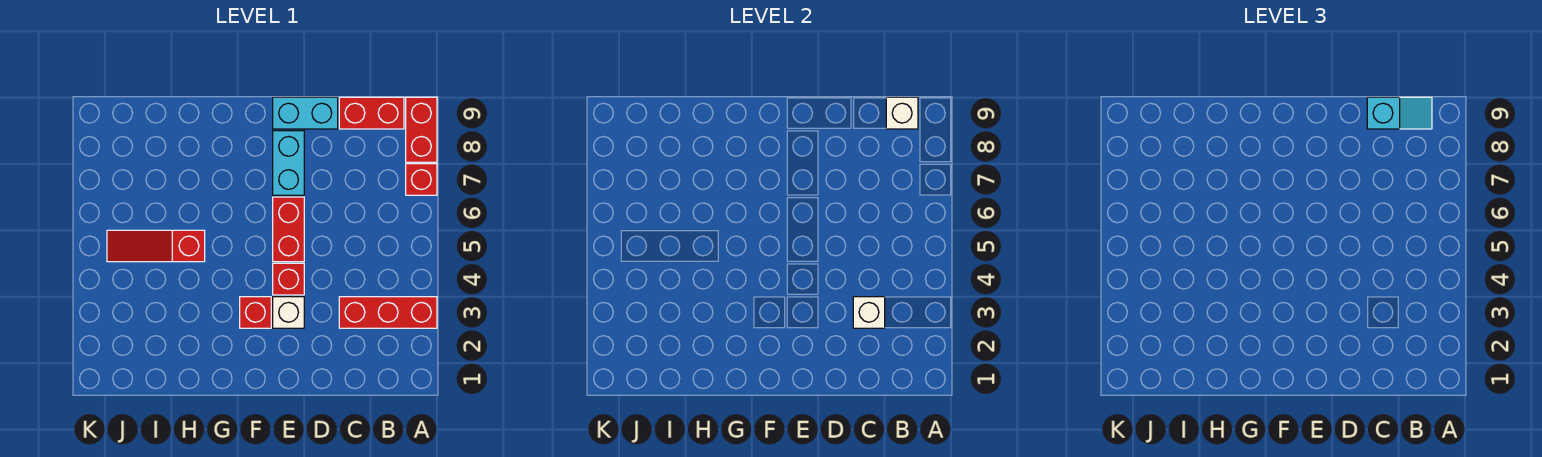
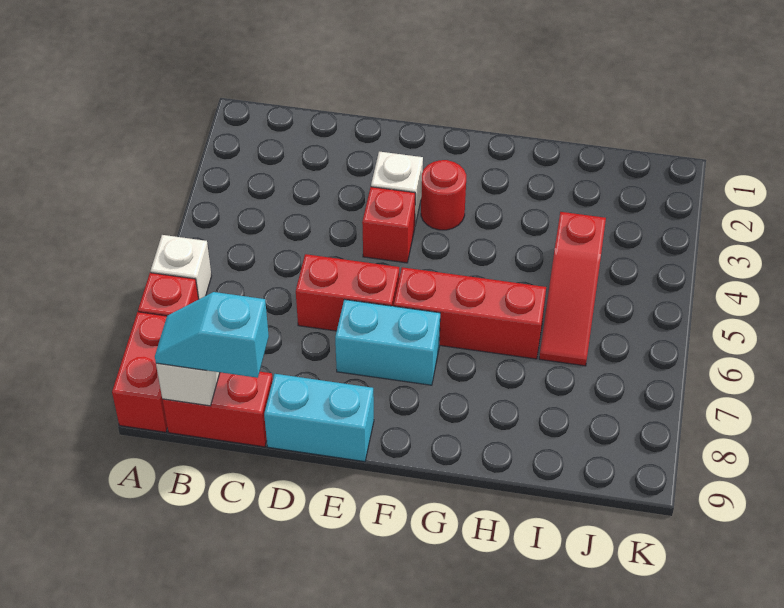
red 1x3 brick [339,297,437,328] -> red 1x3 brick moved to [394,267,546,359]
white 1x1 brick [853,297,885,328] -> white 1x1 brick moved to [150,235,211,299]
red 1x2 brick [273,197,304,262] -> red 1x2 brick turned to [296,254,399,331]
cyan 1x2 brick [273,131,304,195] -> cyan 1x2 brick turned to [335,300,440,385]
red 1x1 brick [240,297,271,328] -> red 1x1 round brick [421,160,466,230]
red 1x3 slope [107,230,205,262] -> red 1x3 slope turned to [539,212,606,366]

